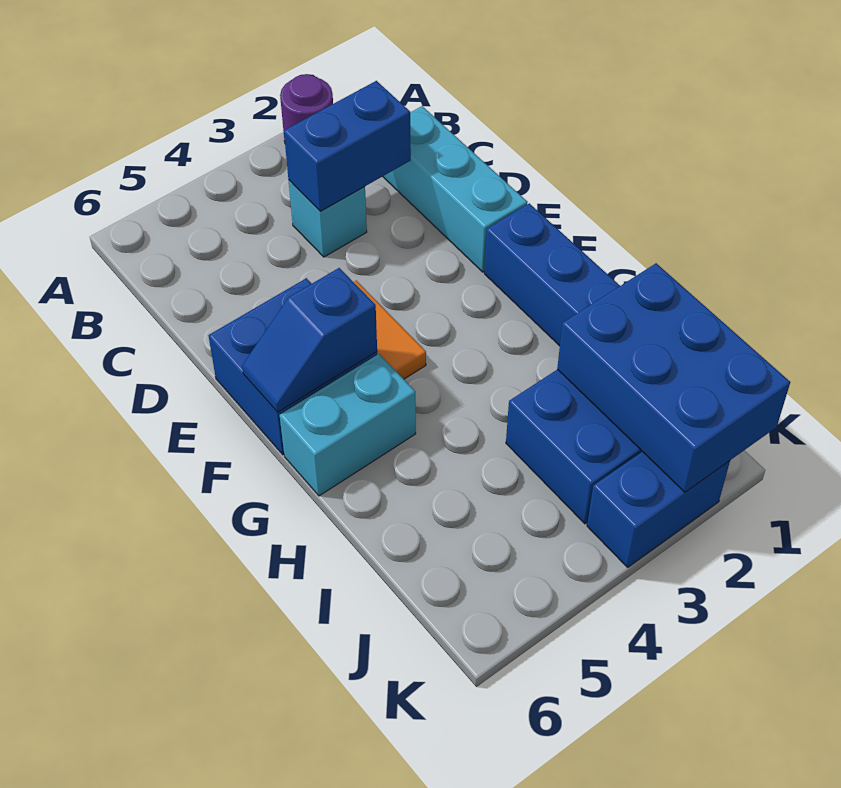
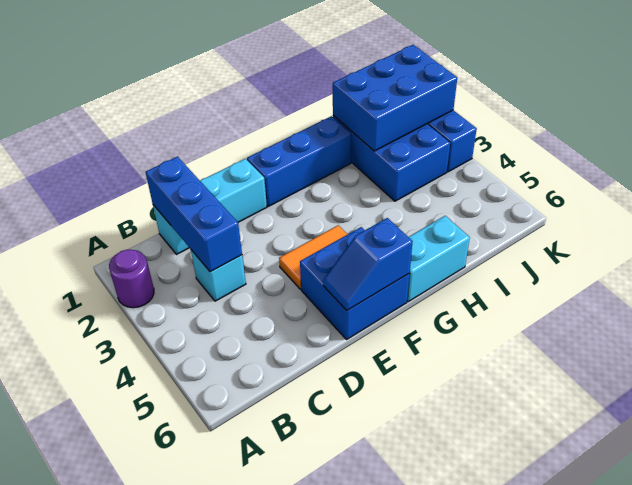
blue 1x2 brick [284,81,411,211] -> blue 1x3 brick [146,157,242,272]
blue 1x2 slope [242,268,377,412] -> blue 1x2 slope turned to [323,218,413,310]
cyan 1x2 brick [280,354,416,496] -> cyan 1x2 brick turned to [407,216,470,302]

